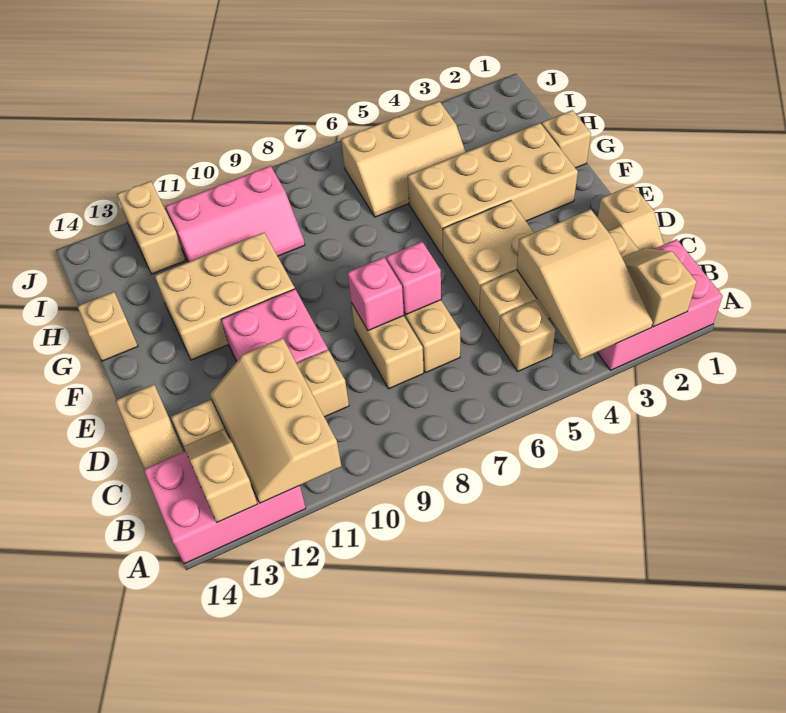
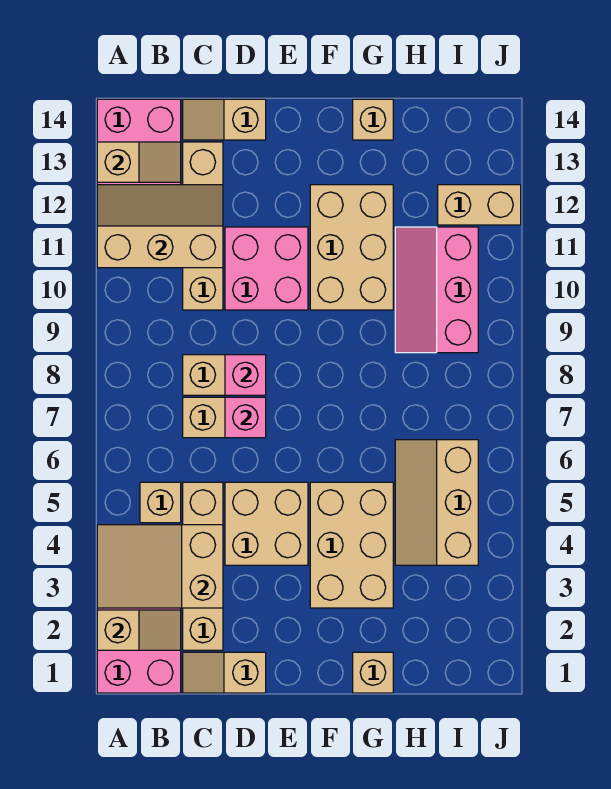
tan 2x4 brick [408,123,578,256] -> tan 2x3 brick [310,482,393,608]

